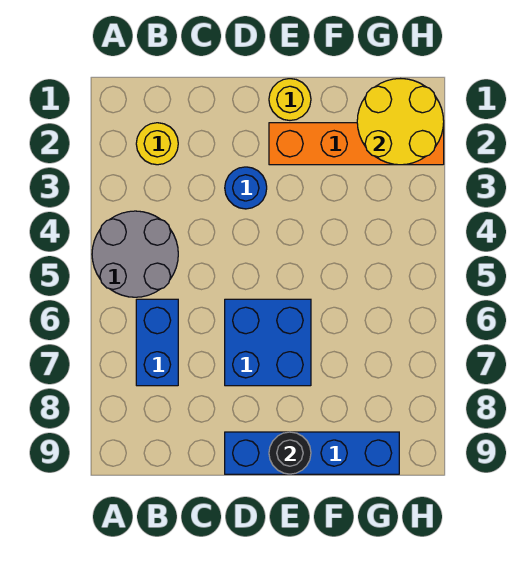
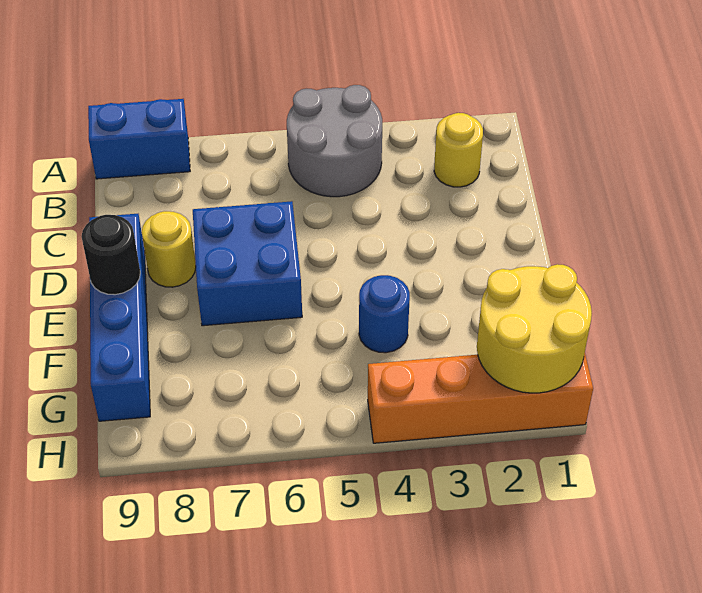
blue 1x2 brick [136,299,178,386] -> blue 1x2 brick moved to [88,99,190,179]
blue 1x1 round brick [225,167,267,209] -> blue 1x1 round brick moved to [359,275,410,353]
yellow 1x1 round brick [269,79,311,120] -> yellow 1x1 round brick moved to [142,211,196,287]
orange 1x4 brick [269,123,444,165] -> orange 1x4 brick turned to [368,354,593,443]

